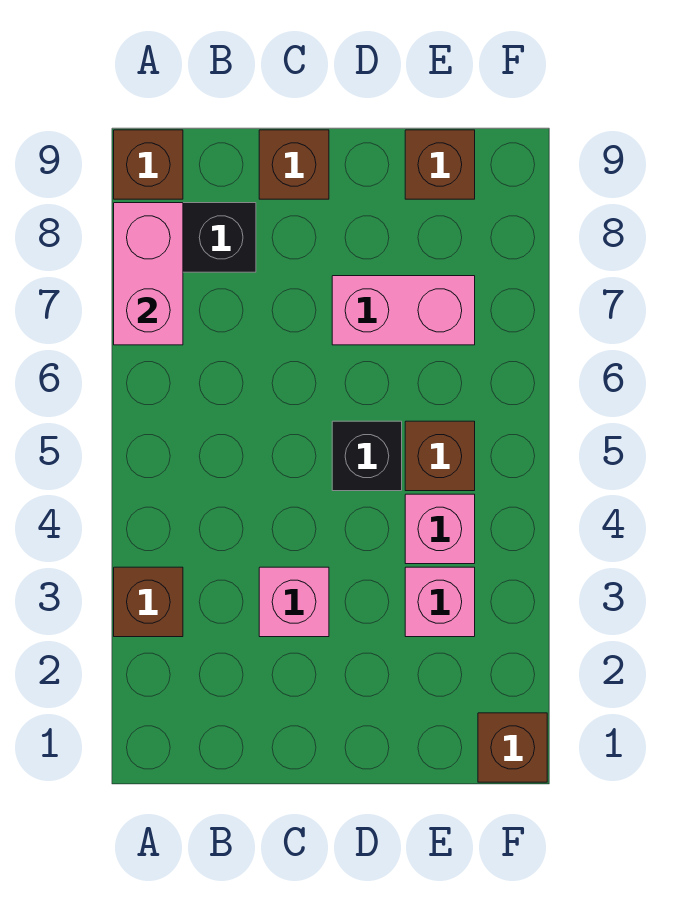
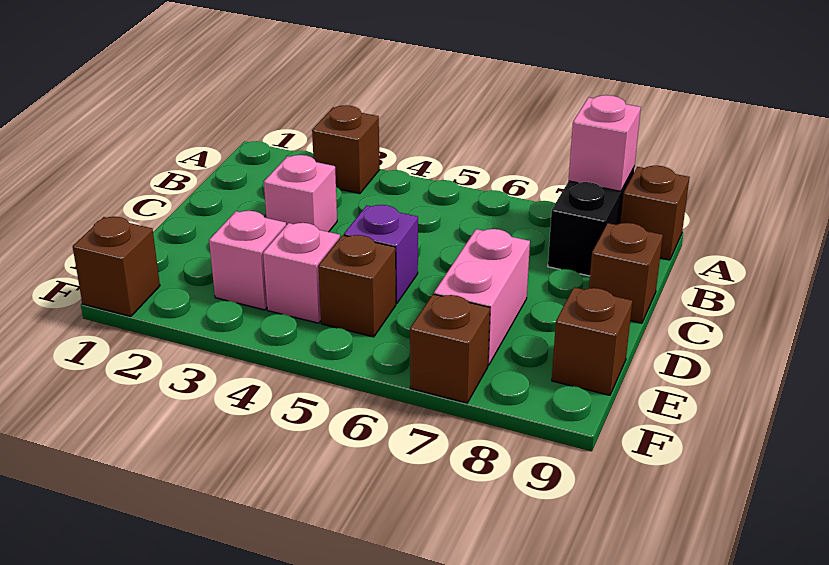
pink 1x2 brick [114,203,183,345] -> pink 1x1 brick [569,95,641,191]
black 1x1 brick [332,421,402,491] -> purple 1x1 brick [344,205,418,303]
none -> brown 1x1 brick [410,294,490,403]

